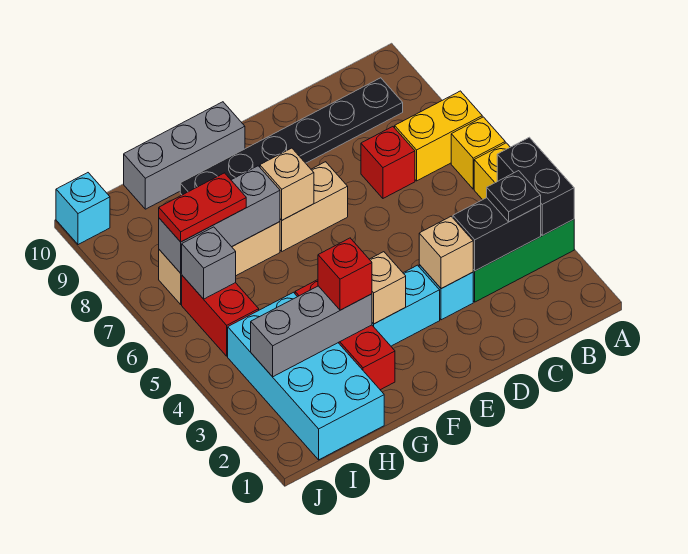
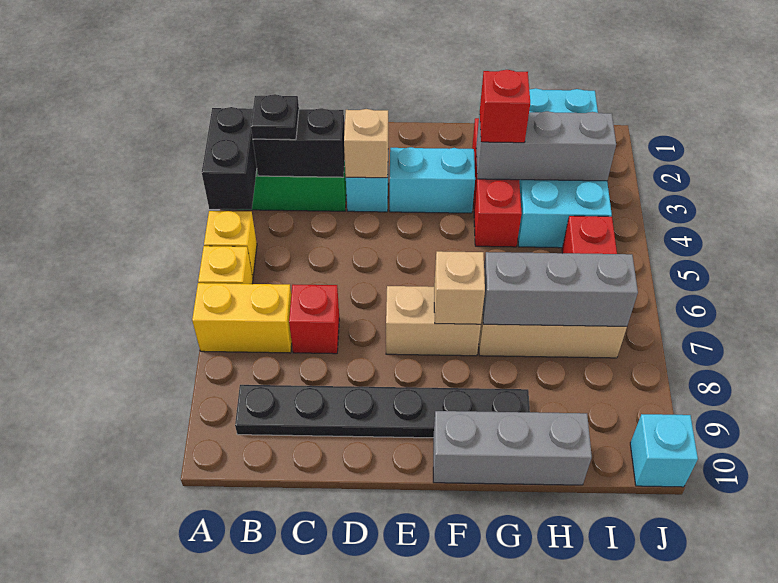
tan 1x1 brick [369,252,406,324] -> none
red 1x2 plate [159,173,246,242] -> none
grey 1x1 brick [182,227,236,299] -> none

